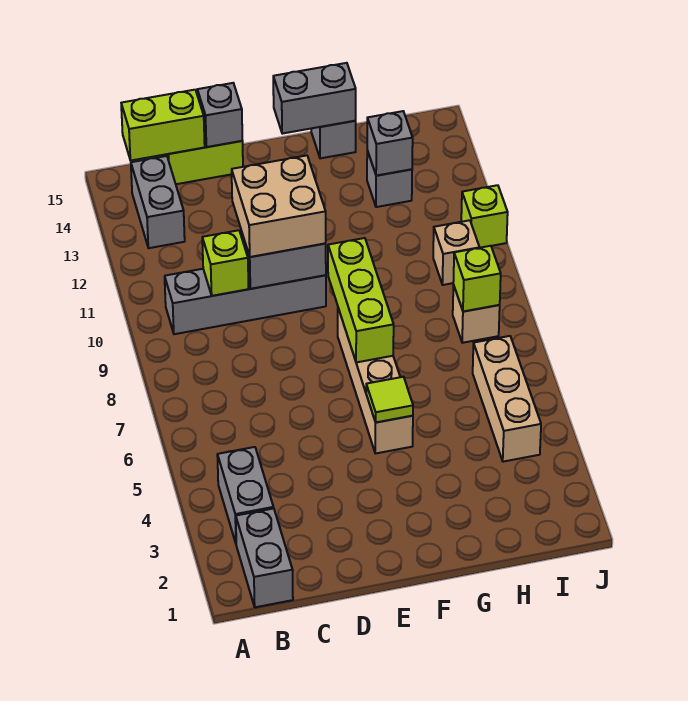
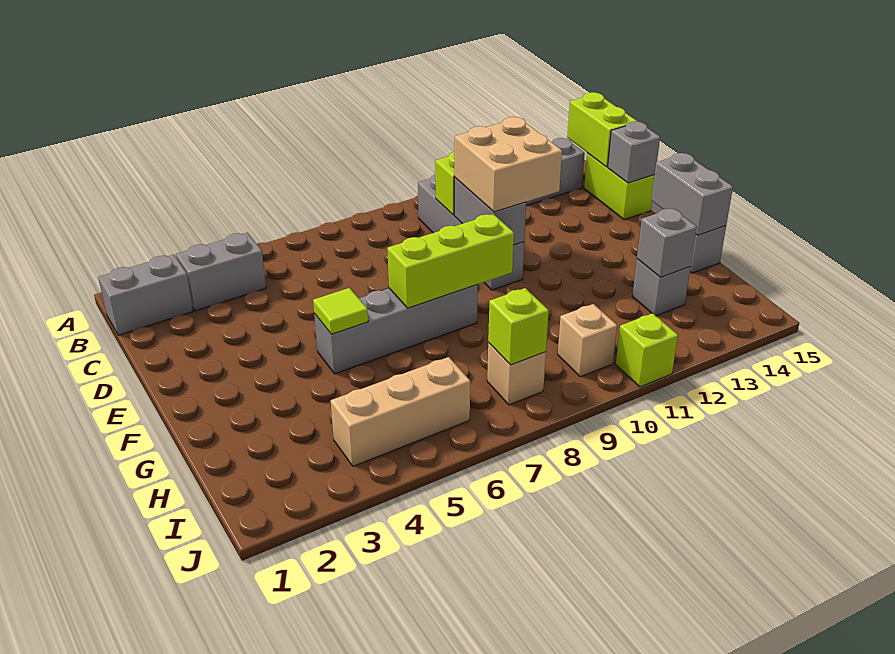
tan 1x4 brick [338,308,413,454] -> grey 1x4 brick [314,285,478,374]

